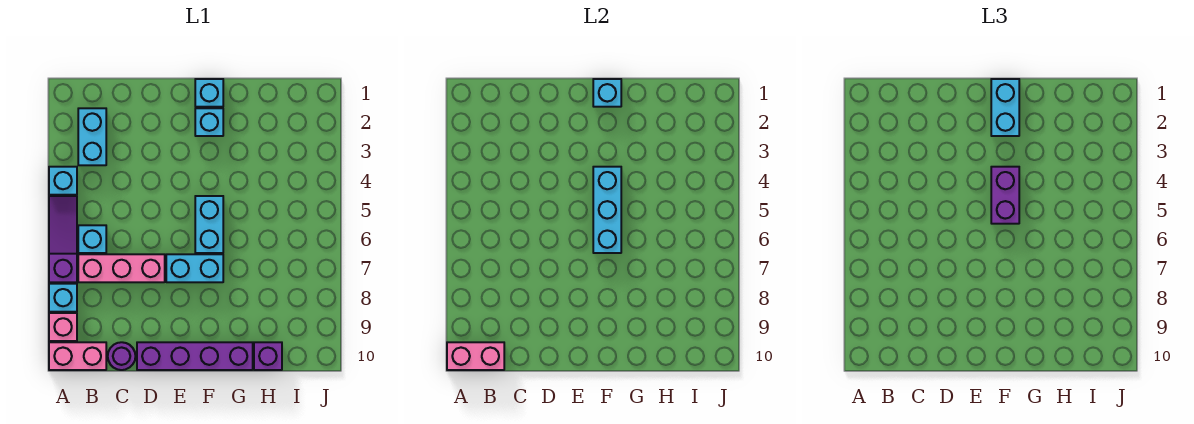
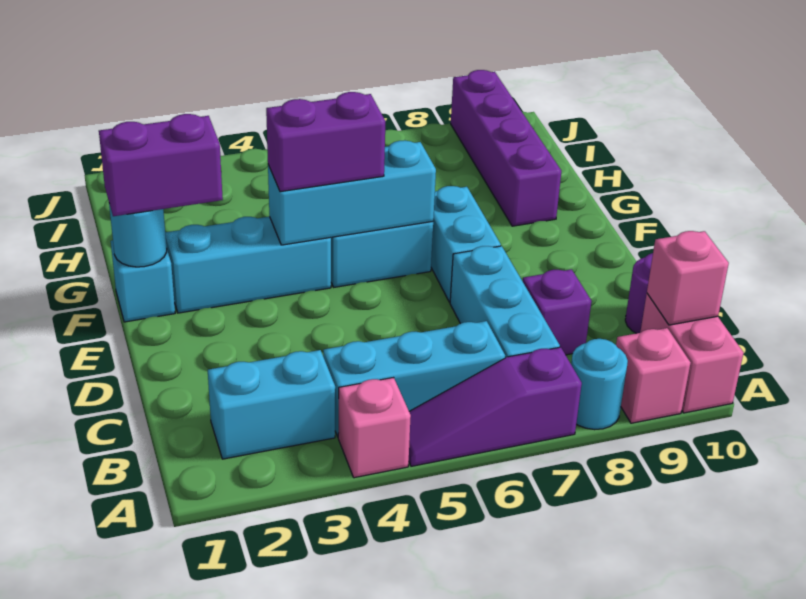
cyan 1x1 brick [49,167,77,195] -> pink 1x1 brick [338,378,411,478]
cyan 1x1 brick [49,284,77,312] -> cyan 1x1 round brick [571,339,628,430]
pink 1x2 brick [447,342,504,370] -> pink 1x1 brick [647,231,729,325]
cyan 1x1 brick [78,225,106,253] -> cyan 1x3 brick [323,321,505,437]
pink 1x3 brick [78,254,165,282] -> cyan 1x3 brick [450,246,560,358]
purple 1x4 brick [137,342,253,370] -> purple 1x4 brick moved to [451,70,561,226]
cyan 1x1 brick [593,79,621,107] -> cyan 1x1 round brick [109,204,167,267]
cyan 1x2 brick [991,79,1019,136] -> purple 1x2 brick [99,114,223,216]
cyan 1x1 brick [195,108,223,136] -> cyan 1x3 brick [165,217,331,313]
purple 1x1 brick [254,342,282,370] -> purple 1x1 brick moved to [523,269,592,355]

